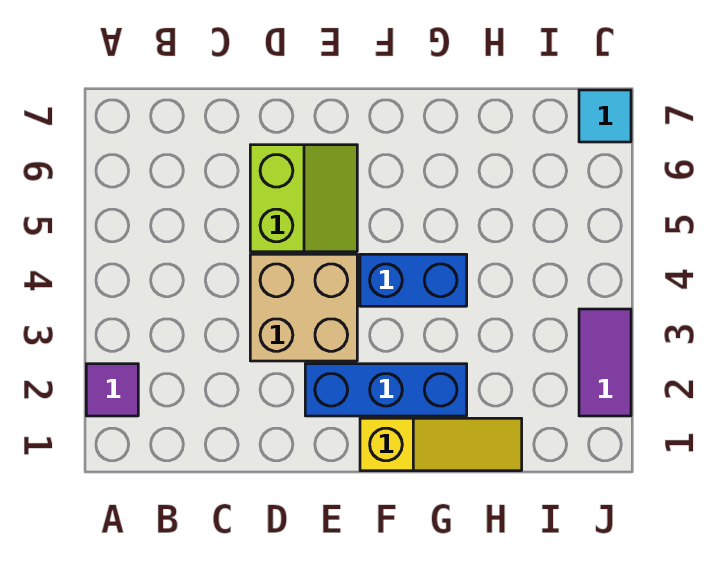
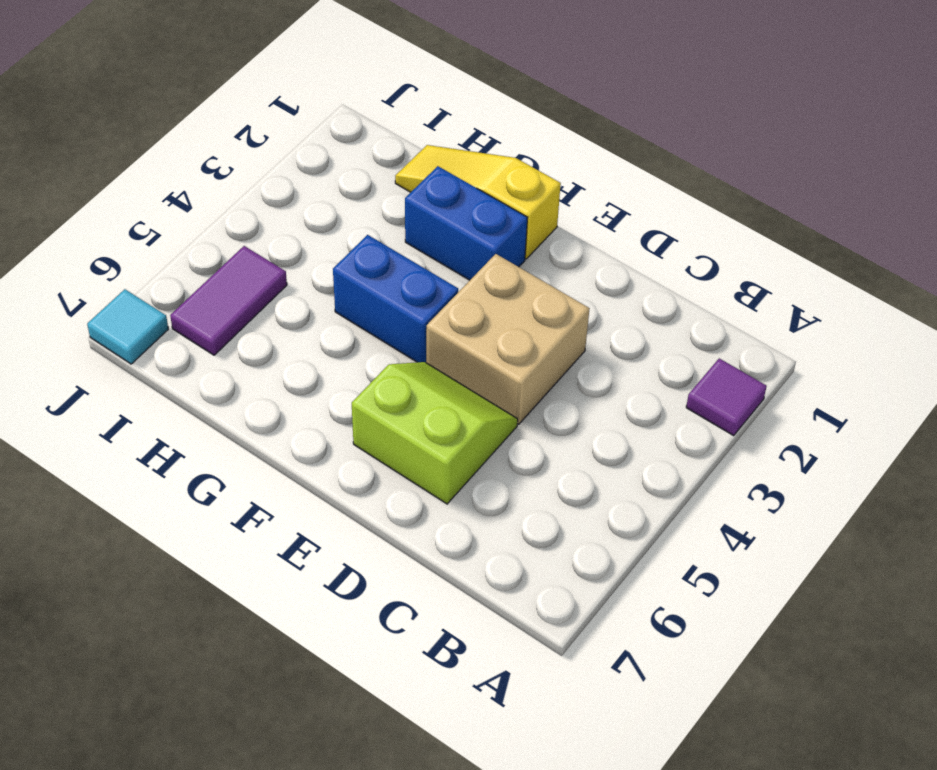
lime 2x2 slope [250,145,357,252] -> lime 2x2 slope turned to [352,362,518,504]
blue 1x3 brick [305,364,467,416] -> blue 1x2 brick [405,166,527,280]
purple 1x2 tile [579,309,631,416] -> purple 1x2 tile moved to [170,246,287,355]

